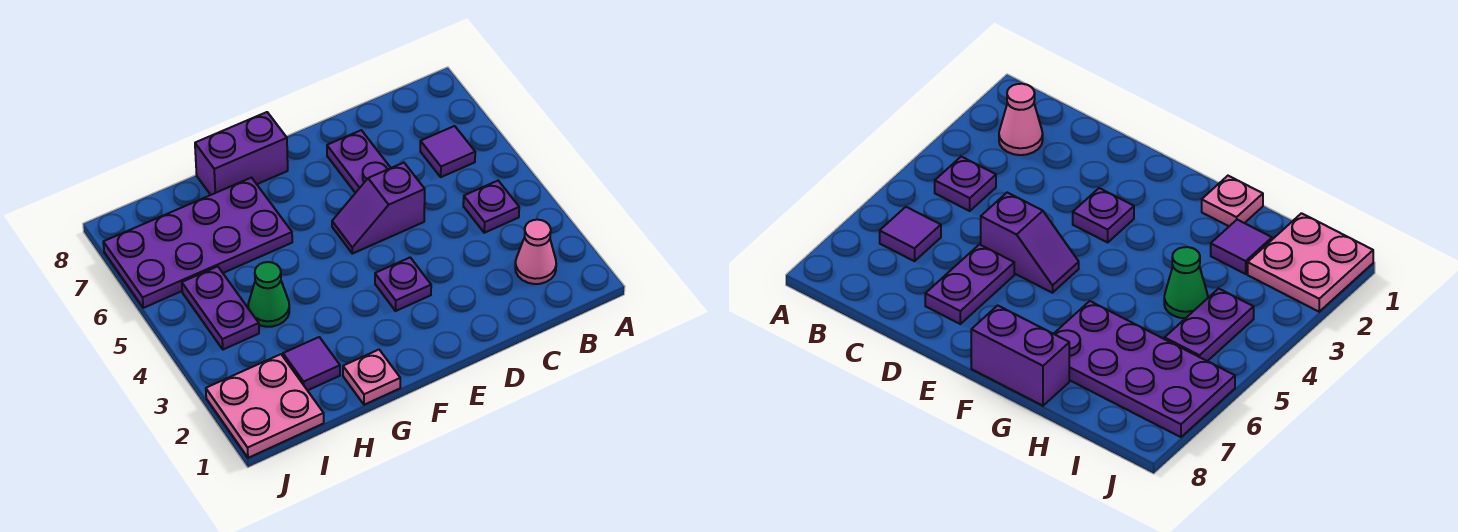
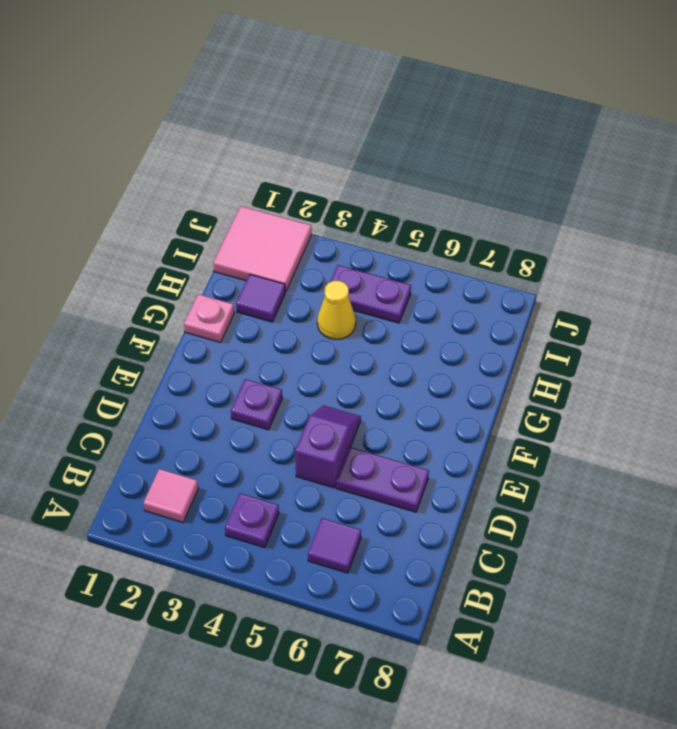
pink 1x1 cone [515,220,556,284] -> pink 1x1 tile [144,469,198,522]
purple 1x2 brick [195,112,288,195] -> none
purple 2x4 plate [103,178,292,308] -> none
green 1x1 cone [248,262,289,327] -> yellow 1x1 cone [317,281,356,339]
pink 2x2 plate [206,354,324,458] -> pink 2x2 tile [213,206,312,292]

